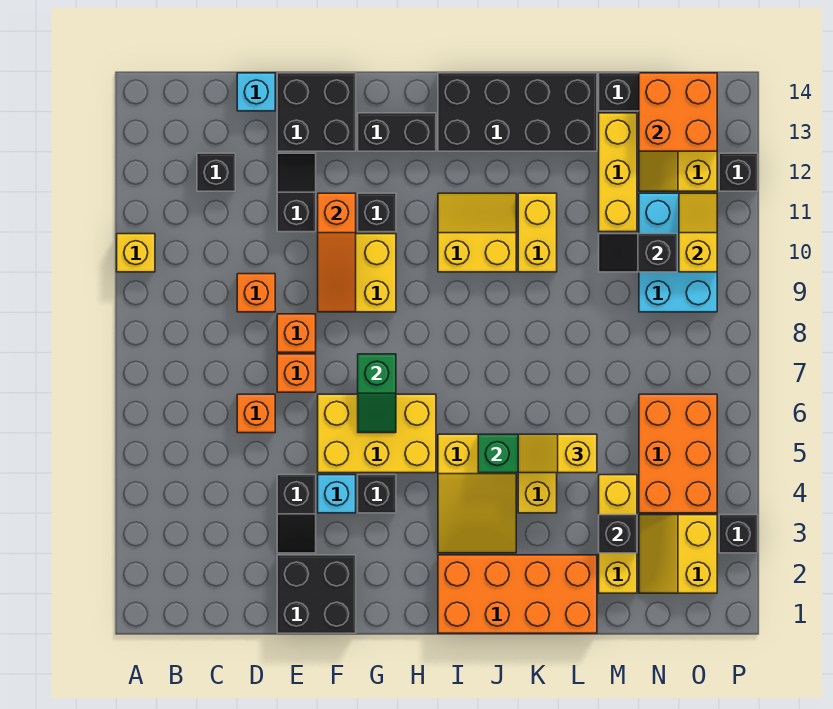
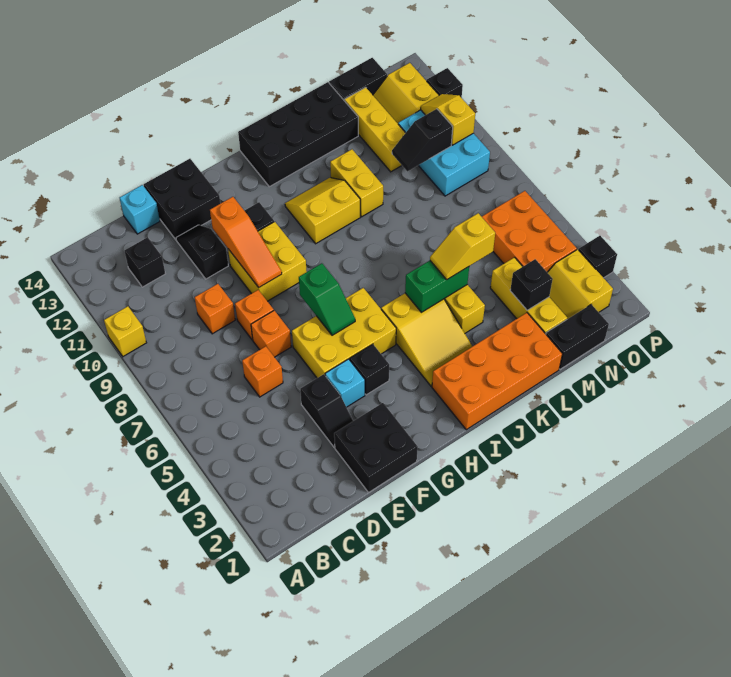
black 1x2 brick [358,113,436,151] -> black 1x2 brick moved to [546,304,609,369]
orange 2x2 brick [639,73,717,151] -> none

